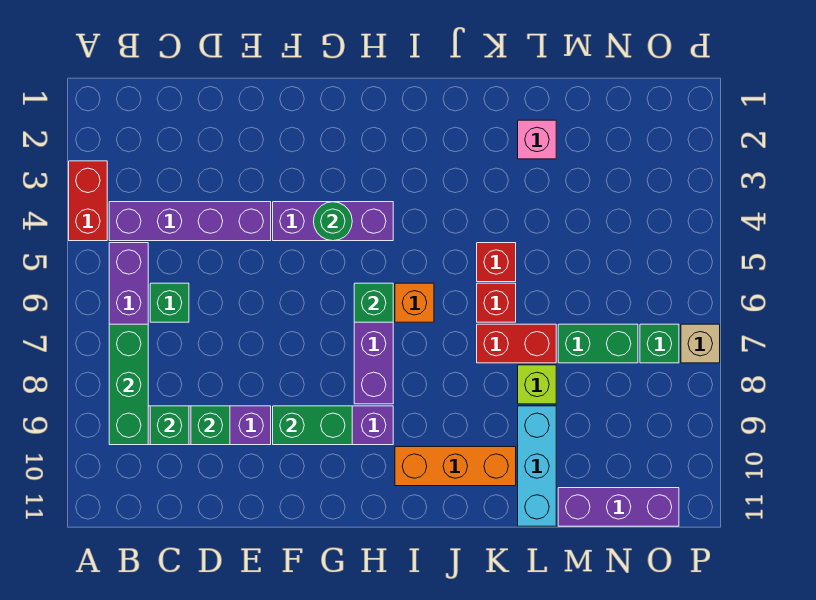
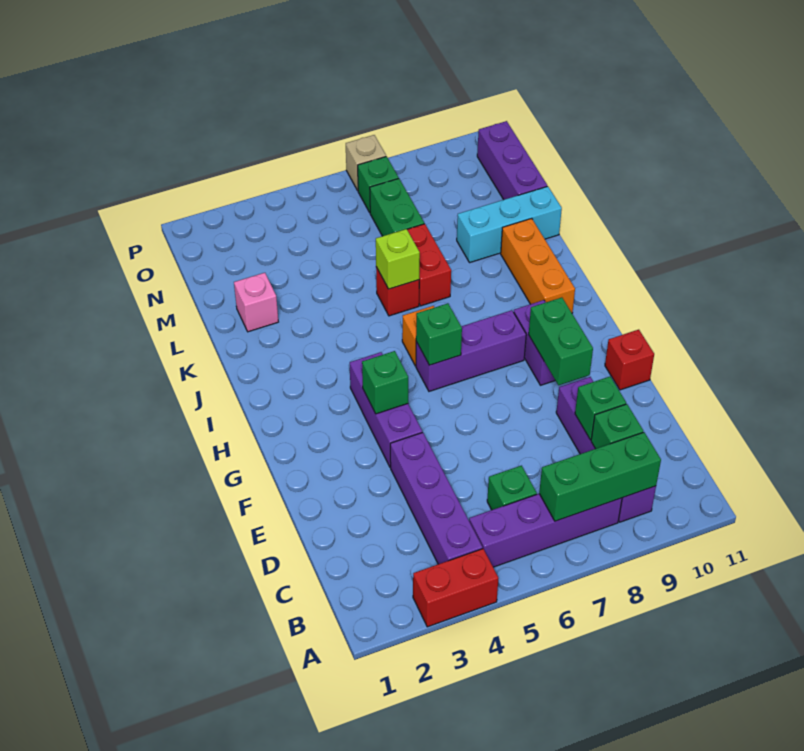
green 1x1 round brick [314,202,352,241] -> green 1x1 brick [362,351,408,414]
red 1x1 brick [477,243,516,282] -> red 1x1 brick moved to [605,330,654,390]
lime 1x1 brick [518,365,556,404] -> lime 1x1 brick moved to [376,229,420,289]

